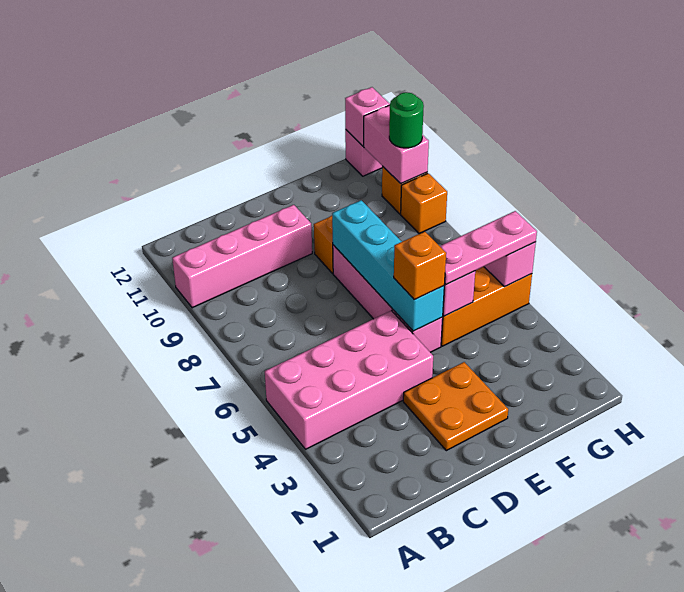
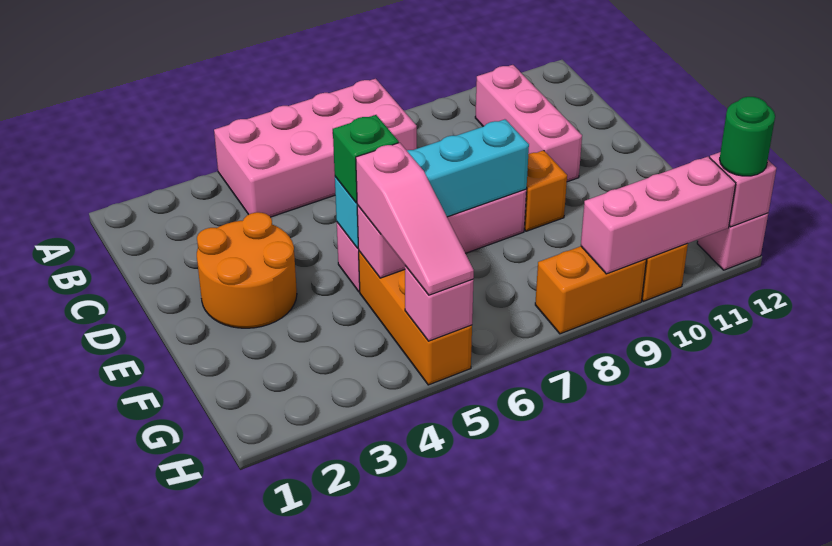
pink 2x4 brick [265,311,433,449] -> pink 2x4 brick turned to [214,79,417,217]
pink 1x4 brick [172,205,312,308] -> pink 1x3 brick [475,65,582,182]
orange 2x2 plate [403,362,508,451] -> orange 2x2 round brick [197,212,297,328]
orange 1x1 brick [394,231,446,300] -> green 1x1 brick [333,115,399,203]
pink 1x3 plate [440,211,537,285] -> pink 1x3 slope [356,143,474,295]
orange 1x1 brick [401,173,447,234] -> orange 1x2 brick [535,246,646,334]
pink 1x2 brick [364,105,429,184] -> pink 1x3 brick [581,157,736,274]
green 1x1 round brick [389,92,424,148] -> green 1x1 round brick moved to [720,97,775,176]

